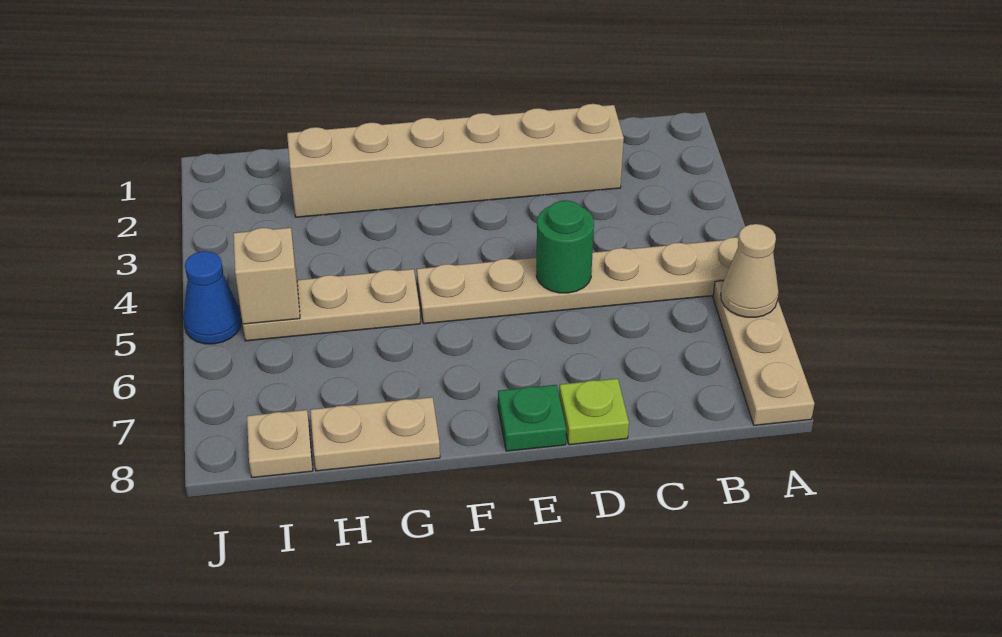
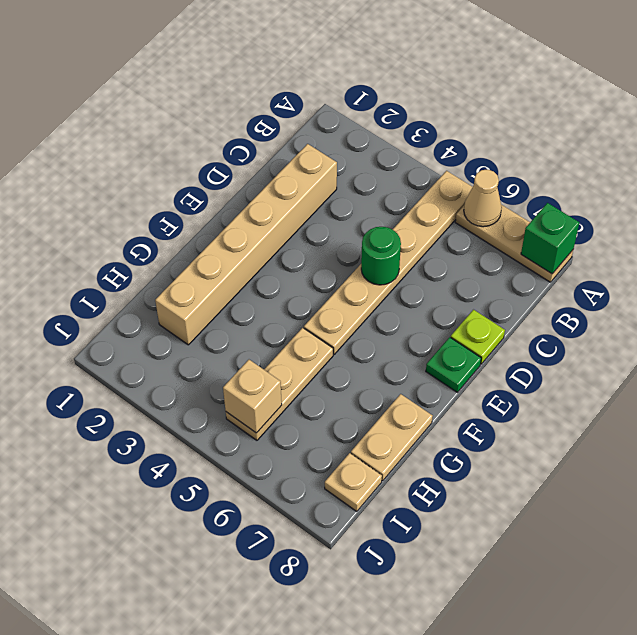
none -> green 1x1 brick [521,203,579,274]
blue 1x1 cone [183,251,241,344] -> none

